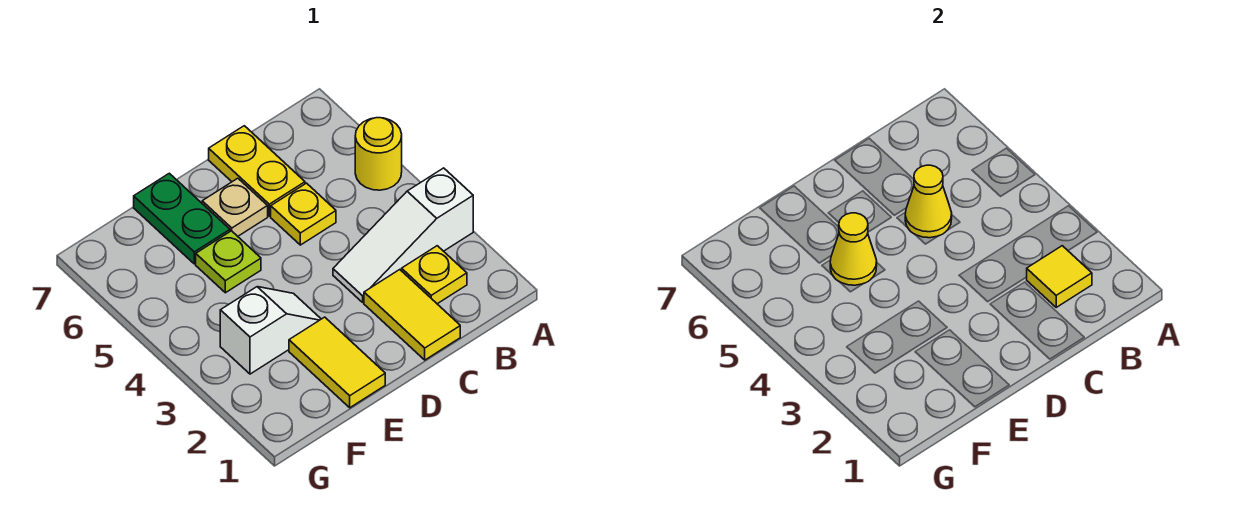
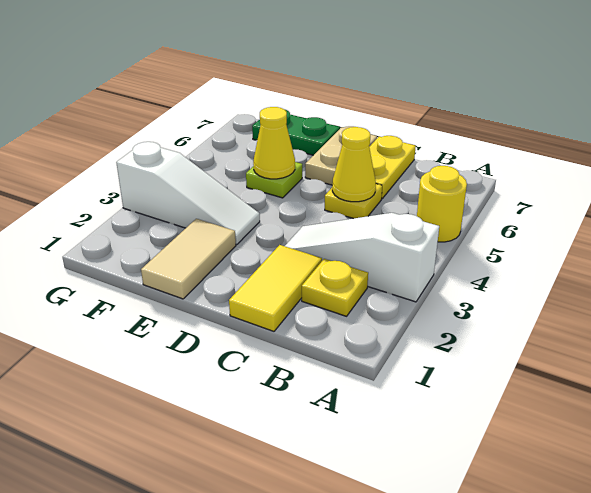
yellow 1x1 tile [1027,246,1092,307] -> none
tan 1x1 plate [202,178,268,236] -> tan 1x2 plate [305,126,377,185]
yellow 1x2 tile [289,317,385,408] -> tan 1x2 tile [141,219,236,299]
white 1x2 slope [220,287,321,374] -> white 1x3 slope [116,142,260,244]
green 1x2 plate [134,173,230,264] -> green 1x2 plate turned to [252,110,340,155]

